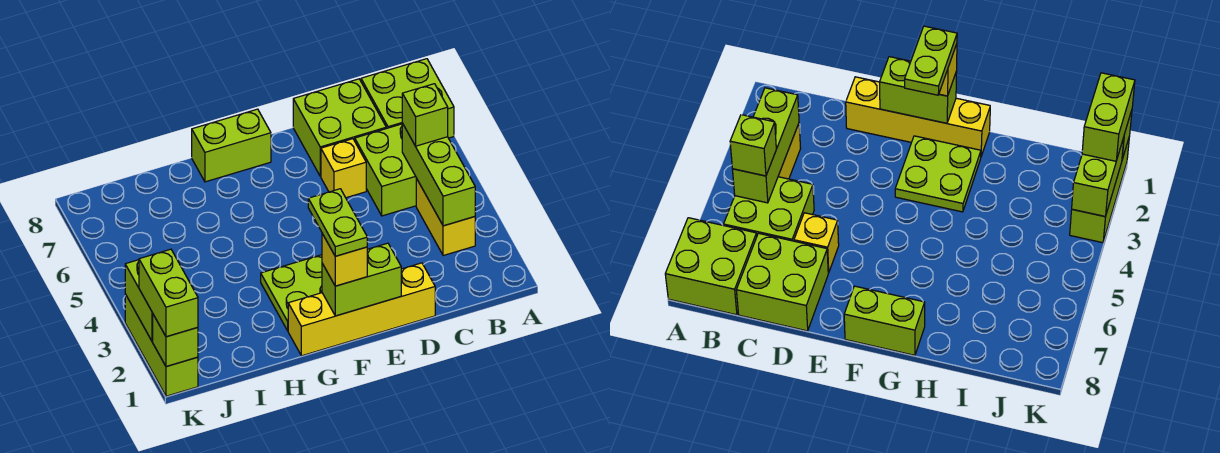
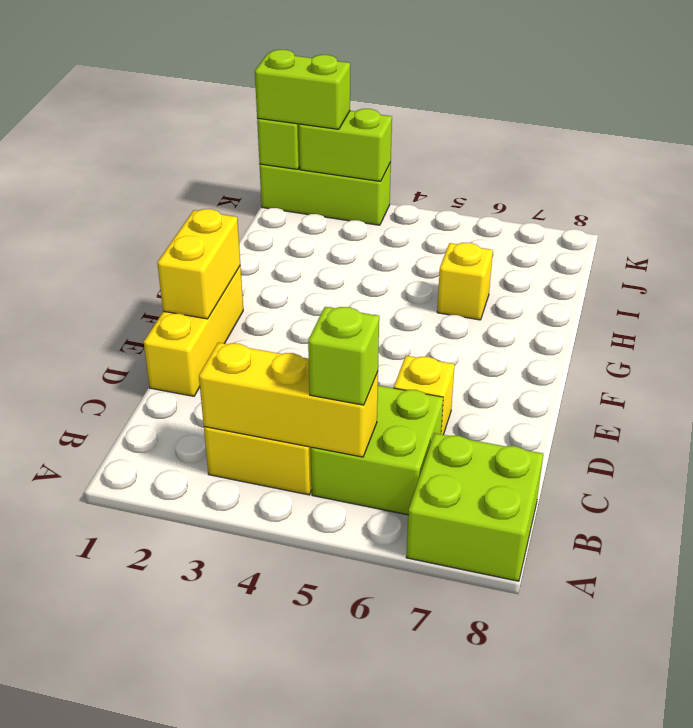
lime 1x3 brick [402,123,475,226] -> yellow 1x3 brick [199,343,378,457]
lime 2x2 brick [293,79,386,176] -> none
yellow 1x4 brick [288,263,435,356] -> yellow 1x3 brick [144,266,243,396]
lime 1x2 brick [322,243,401,316] -> yellow 1x2 brick [157,209,240,319]
yellow 1x1 brick [322,234,367,286] -> yellow 1x1 brick moved to [437,243,493,320]
lime 1x2 plate [308,189,367,256] -> none
lime 2x2 plate [261,255,322,331] -> none
lime 1x2 brick [192,109,271,182] -> none

